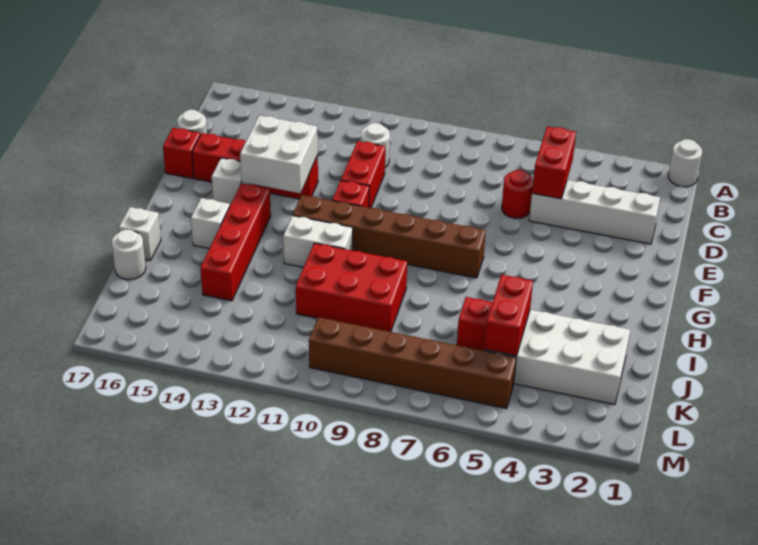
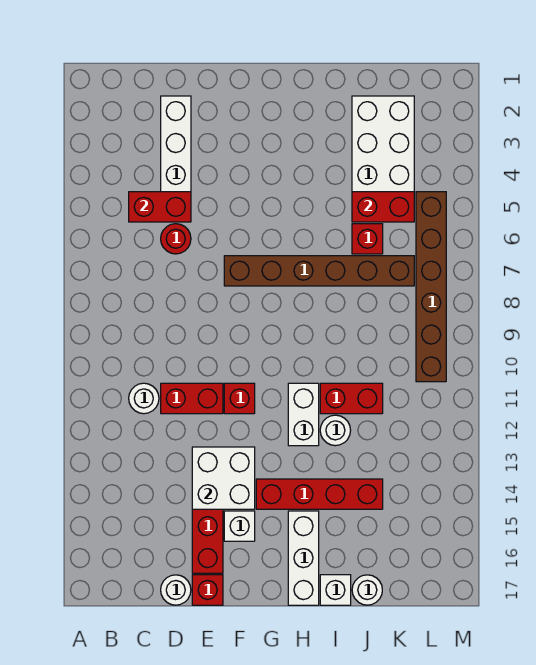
white 1x1 round brick [668,139,702,187] -> white 1x1 round brick moved to [320,415,351,446]
brown 1x6 brick [293,195,486,278] -> brown 1x6 brick turned to [224,256,414,286]
white 1x1 brick [191,198,230,248] -> white 1x3 brick [288,511,319,605]
red 2x3 brick [296,243,407,332] -> red 1x2 brick [320,383,383,414]

